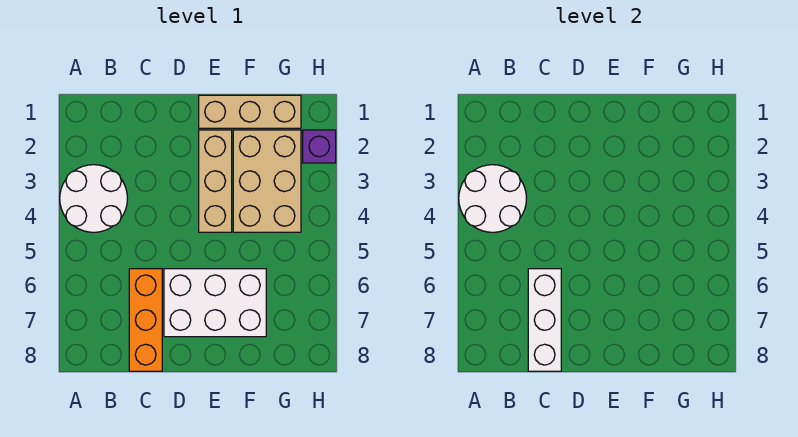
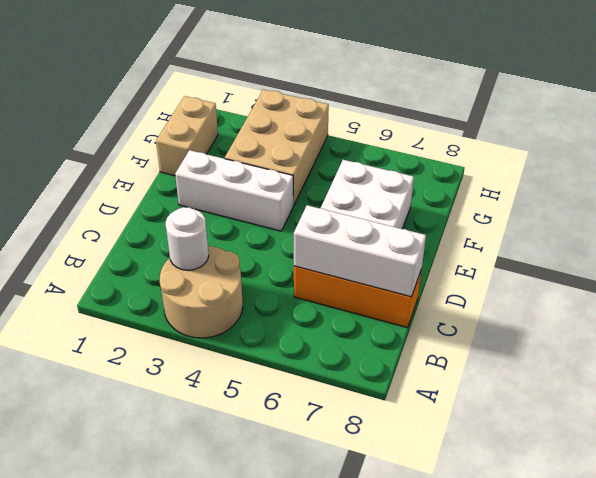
white 2x2 round brick [60,165,127,232] -> tan 2x2 round brick [160,246,243,338]
white 2x2 round brick [459,165,526,232] -> white 1x1 round brick [166,207,209,270]
tan 1x3 brick [199,95,301,128] -> tan 1x2 brick [156,96,218,176]
tan 1x3 brick [199,130,232,232] -> white 1x3 brick [175,150,293,231]
tan 2x3 brick [233,130,301,232] -> tan 2x3 brick turned to [225,90,329,206]
purple 1x1 brick [303,130,336,163] -> none

